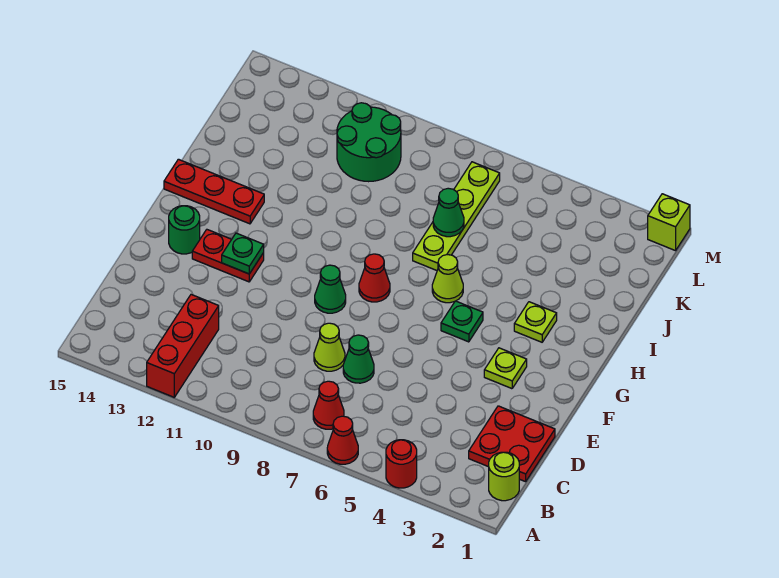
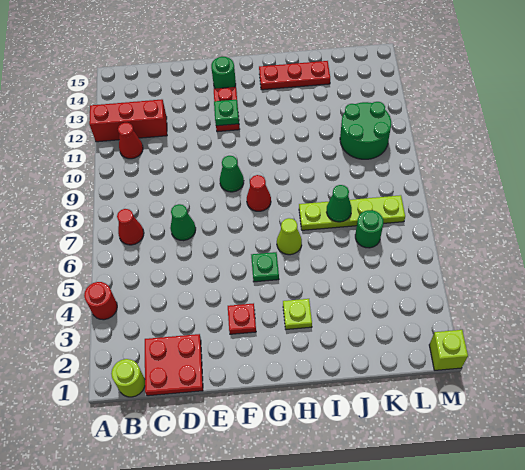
red 1x1 cone [327,416,358,464] -> red 1x1 cone moved to [118,123,143,159]
lime 1x1 cone [314,323,345,371] -> none
lime 1x1 plate [484,348,527,389] -> red 1x1 plate [228,303,256,334]
red 1x3 plate [164,159,264,224] -> red 1x3 plate turned to [259,61,330,90]
none -> green 1x1 round brick [355,210,383,248]

